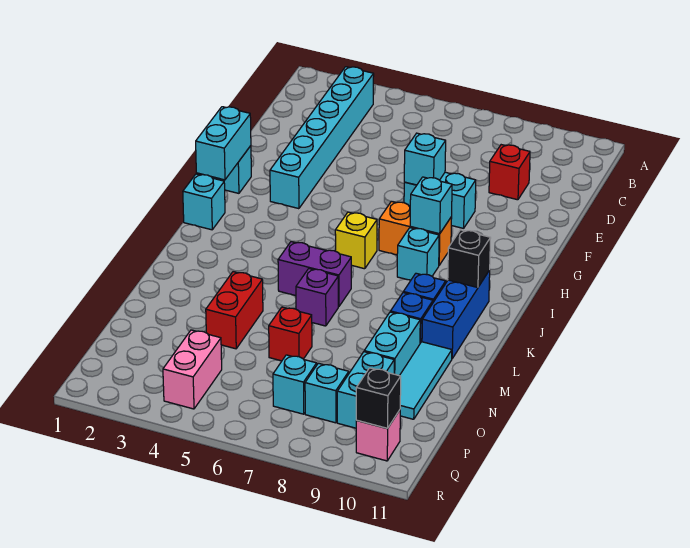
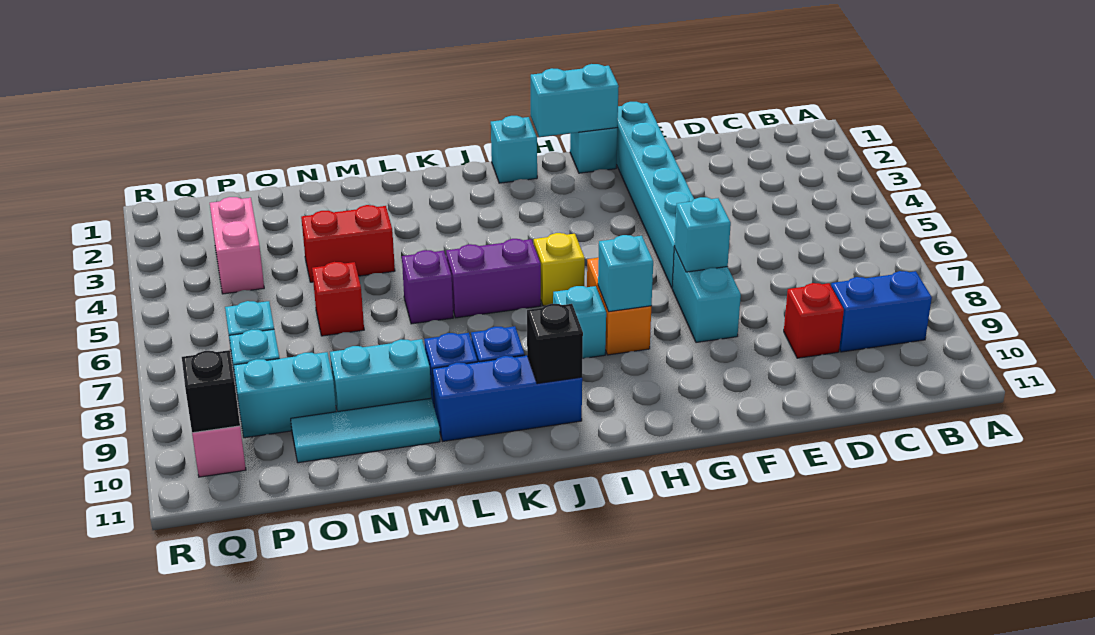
cyan 1x6 brick [270,67,374,209] -> cyan 1x6 brick turned to [616,102,694,288]
none -> blue 1x2 brick [831,271,932,352]
purple 1x2 brick [278,242,351,307] -> purple 1x2 brick turned to [446,239,541,318]
pink 1x2 brick [163,330,222,409] -> pink 1x2 brick turned to [210,197,264,294]

